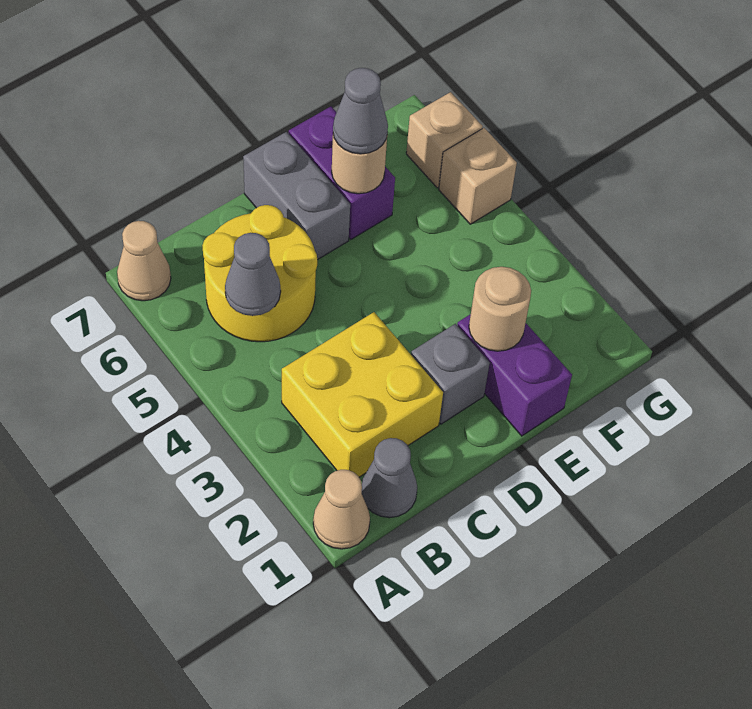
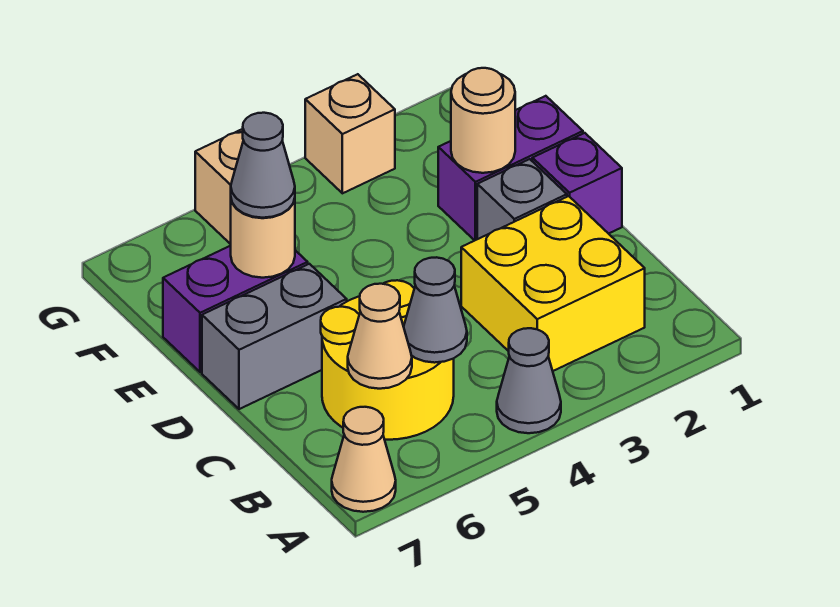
tan 1x1 cone [313,470,370,549] -> tan 1x1 cone moved to [348,284,412,389]
grey 1x1 cone [362,438,417,518] -> grey 1x1 cone moved to [497,328,561,433]
none -> purple 1x1 brick [532,133,622,234]
tan 1x1 brick [406,92,483,188] -> tan 1x1 brick moved to [305,74,395,193]

